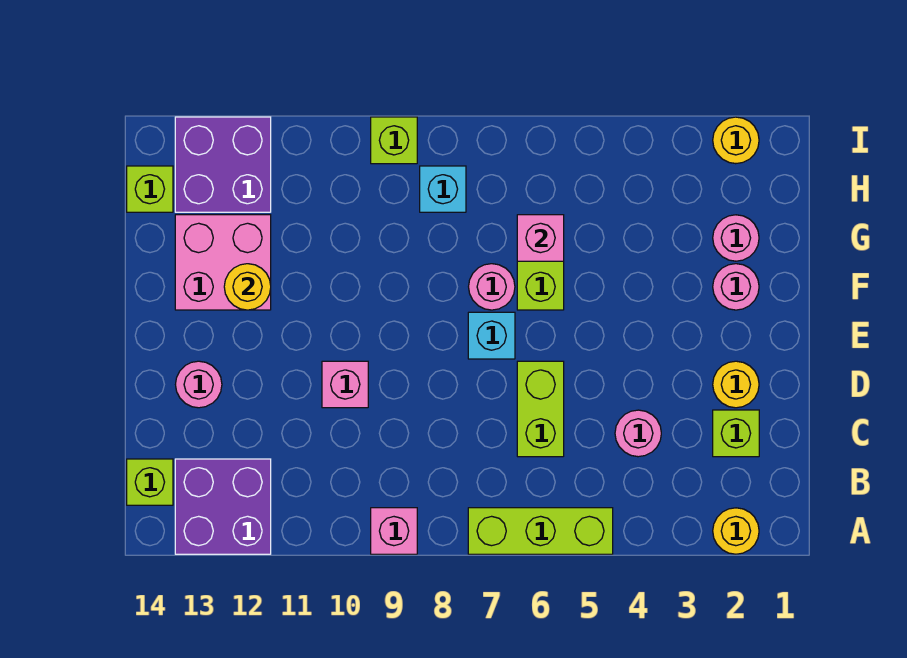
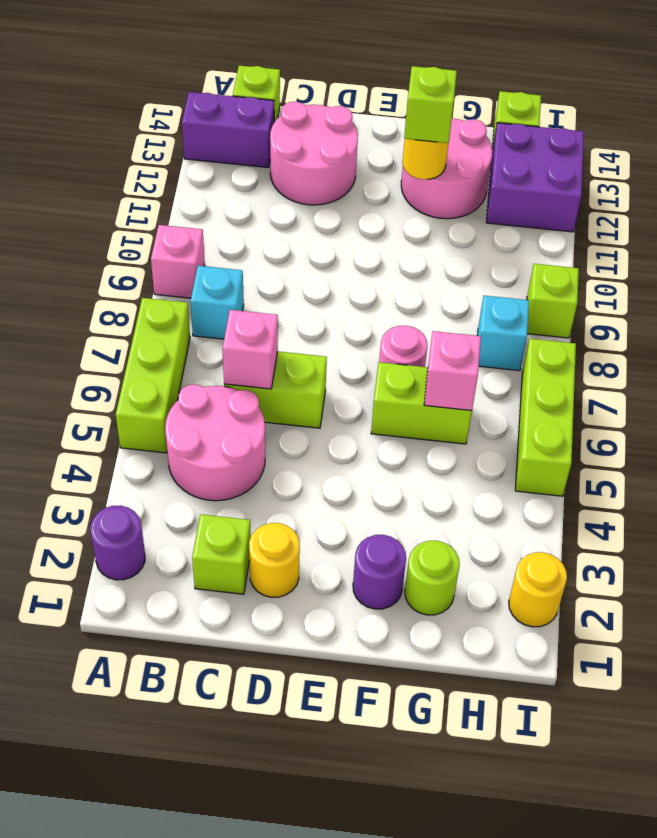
yellow 1x1 round brick [713,508,759,554] -> purple 1x1 round brick [91,505,145,580]
purple 2x2 brick [175,459,271,554] -> purple 1x2 brick [182,92,274,167]
pink 1x1 round brick [615,410,661,457] -> pink 2x2 round brick [165,384,265,501]
pink 1x1 brick [322,361,368,408] -> pink 1x1 brick moved to [222,310,278,389]
pink 1x1 round brick [176,361,222,408] -> pink 2x2 round brick [270,102,358,205]
cyan 1x1 brick [468,312,515,359] -> cyan 1x1 brick moved to [190,266,244,339]
pink 1x1 round brick [713,264,759,310] -> purple 1x1 round brick [353,535,406,609]
pink 2x2 brick [175,215,271,310] -> pink 2x2 round brick [401,118,492,219]
none -> lime 1x1 brick [404,66,457,143]
pink 1x1 round brick [713,215,759,261] -> lime 1x1 round brick [405,541,460,615]
none -> lime 1x3 brick [515,339,576,496]

